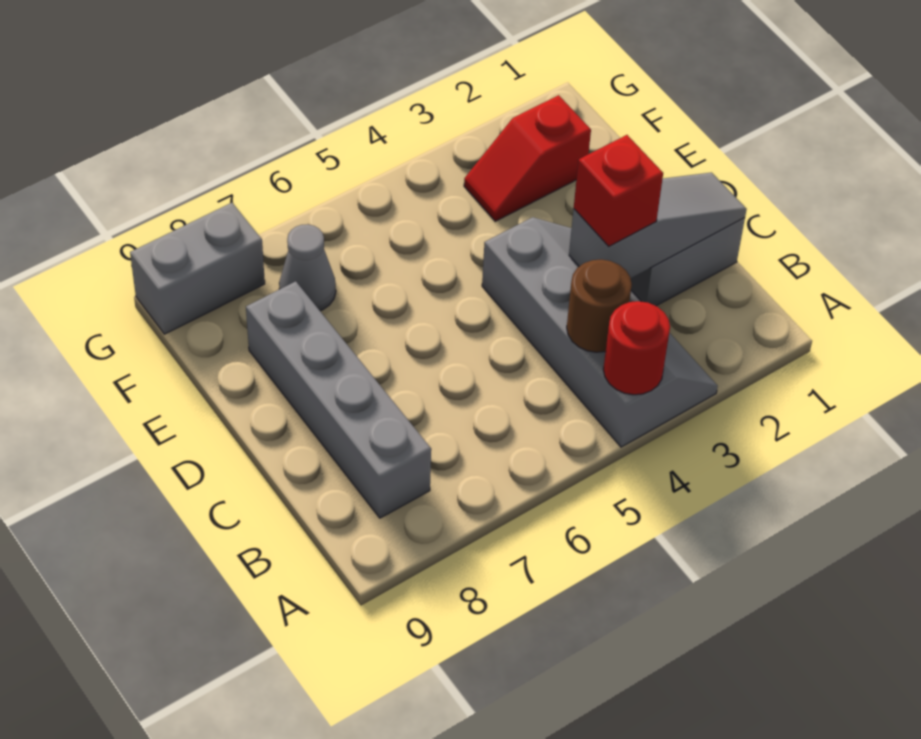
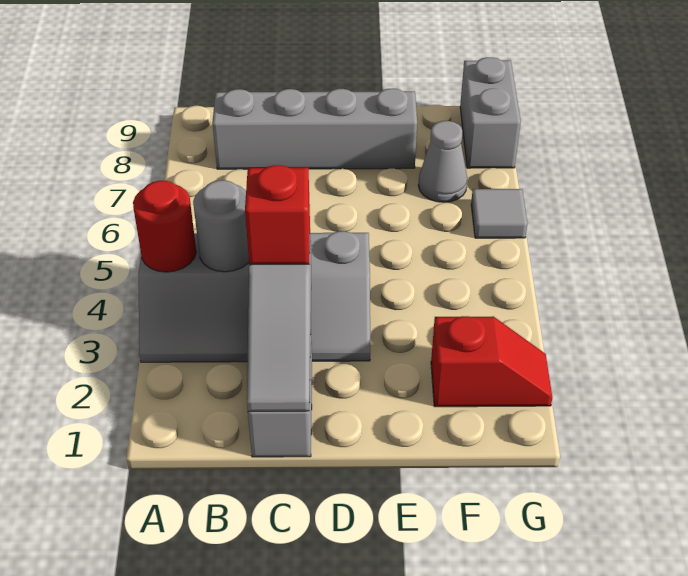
brown 1x1 round brick [567,259,632,352] -> grey 1x1 round brick [193,180,249,272]
red 1x2 slope [464,95,591,221] -> red 1x2 slope turned to [431,316,552,407]
none -> grey 1x1 tile [471,189,527,238]

